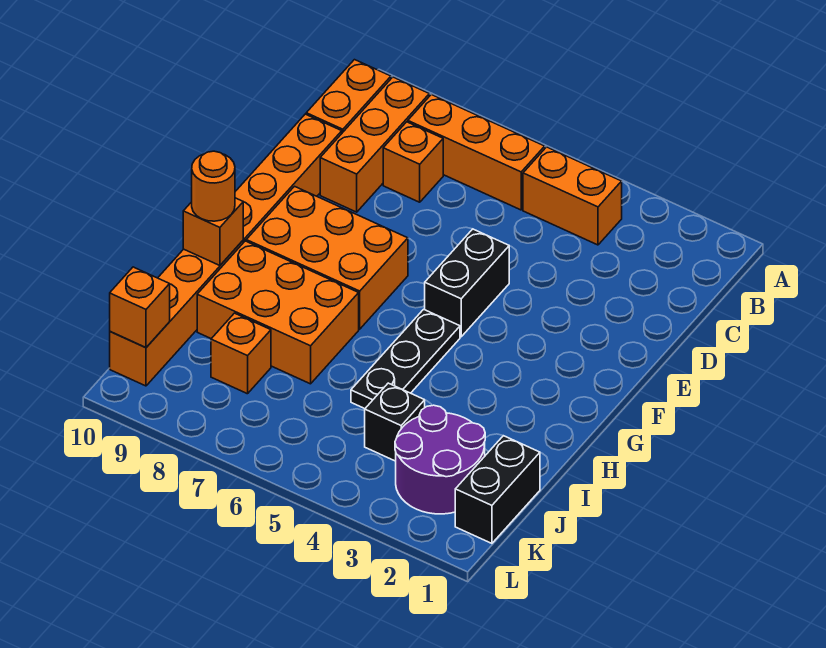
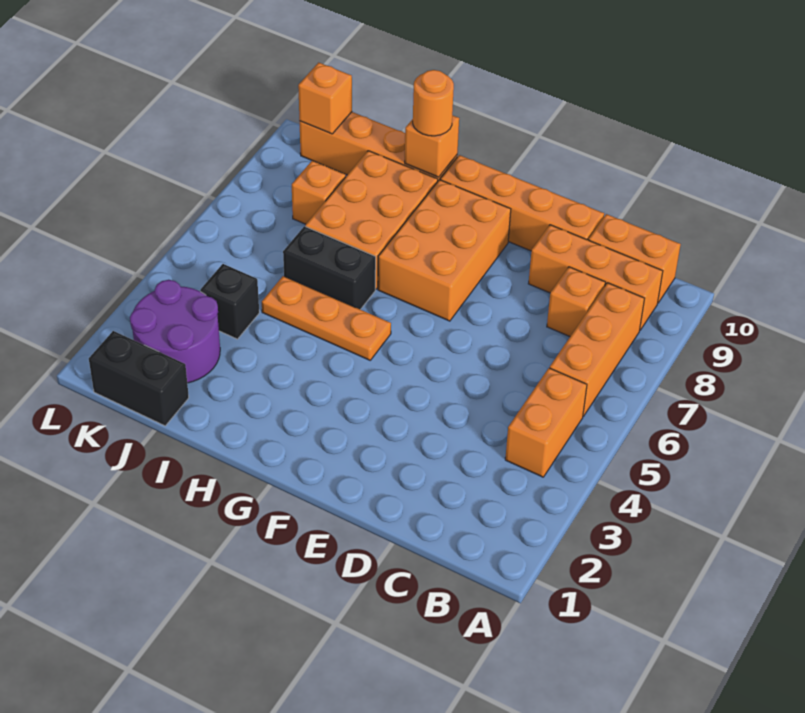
black 1x2 brick [425,229,509,337] -> black 1x2 brick moved to [283,226,376,310]
black 1x3 plate [351,309,460,409] -> orange 1x3 plate [262,276,391,360]

